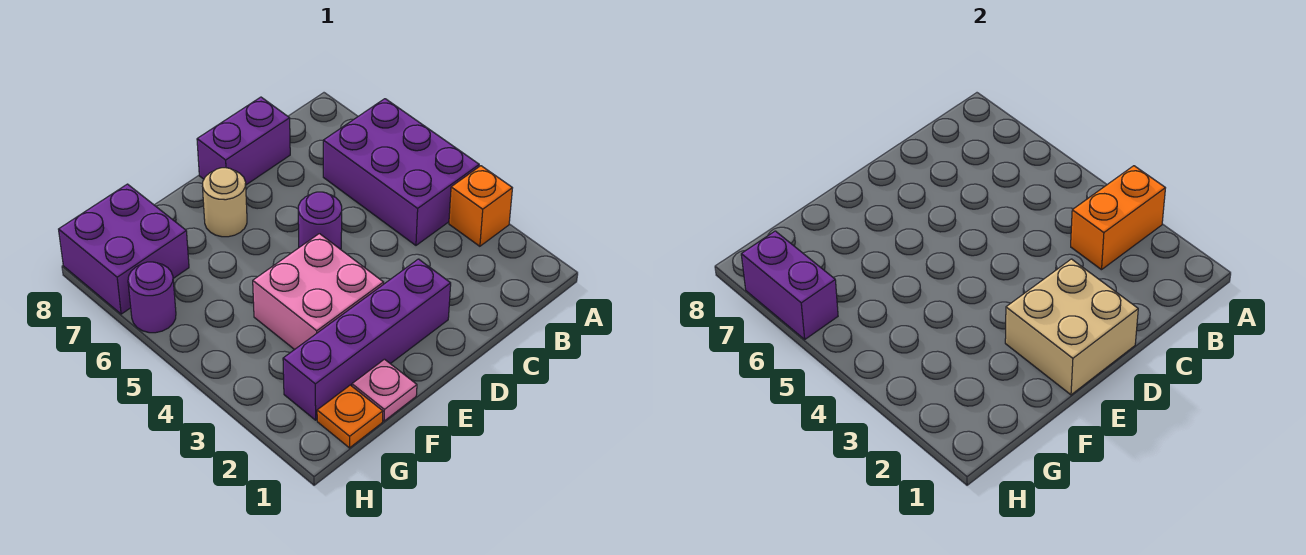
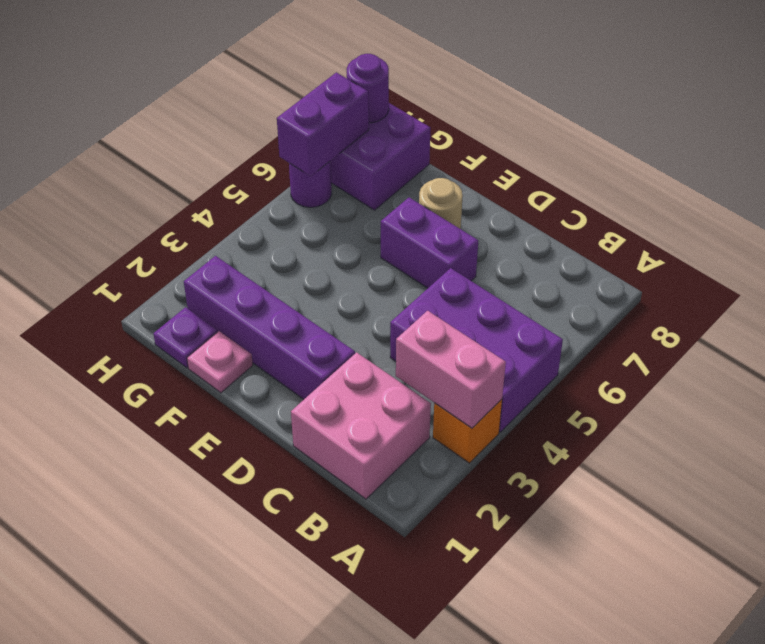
orange 1x2 brick [1071,166,1165,270] -> pink 1x2 brick [396,311,506,428]
purple 2x3 brick [323,99,479,245] -> purple 2x3 brick turned to [390,268,563,432]
purple 1x2 brick [197,97,290,185] -> purple 1x2 brick moved to [381,198,478,288]
tan 2x2 brick [1005,259,1138,395] -> none
purple 1x1 round brick [298,192,342,249] -> purple 1x1 round brick moved to [347,54,389,123]
pink 2x2 brick [253,234,384,350] -> pink 2x2 brick moved to [291,352,431,499]
orange 1x1 plate [317,385,383,448] -> purple 1x1 plate [153,307,218,368]

